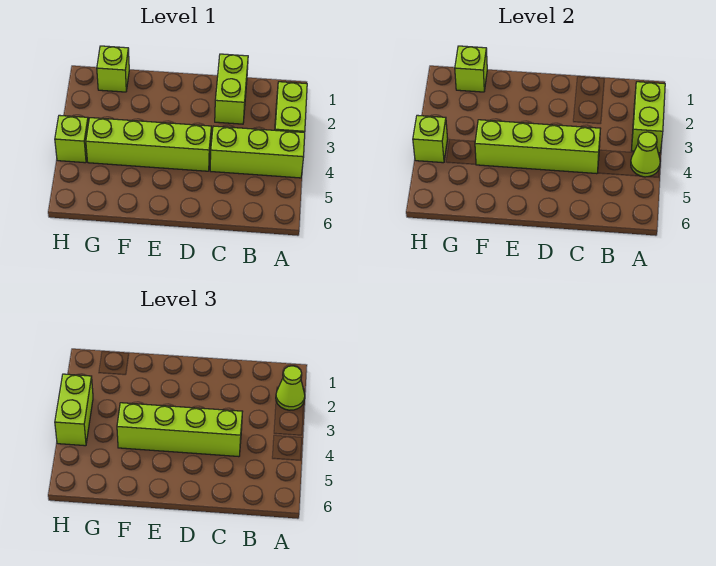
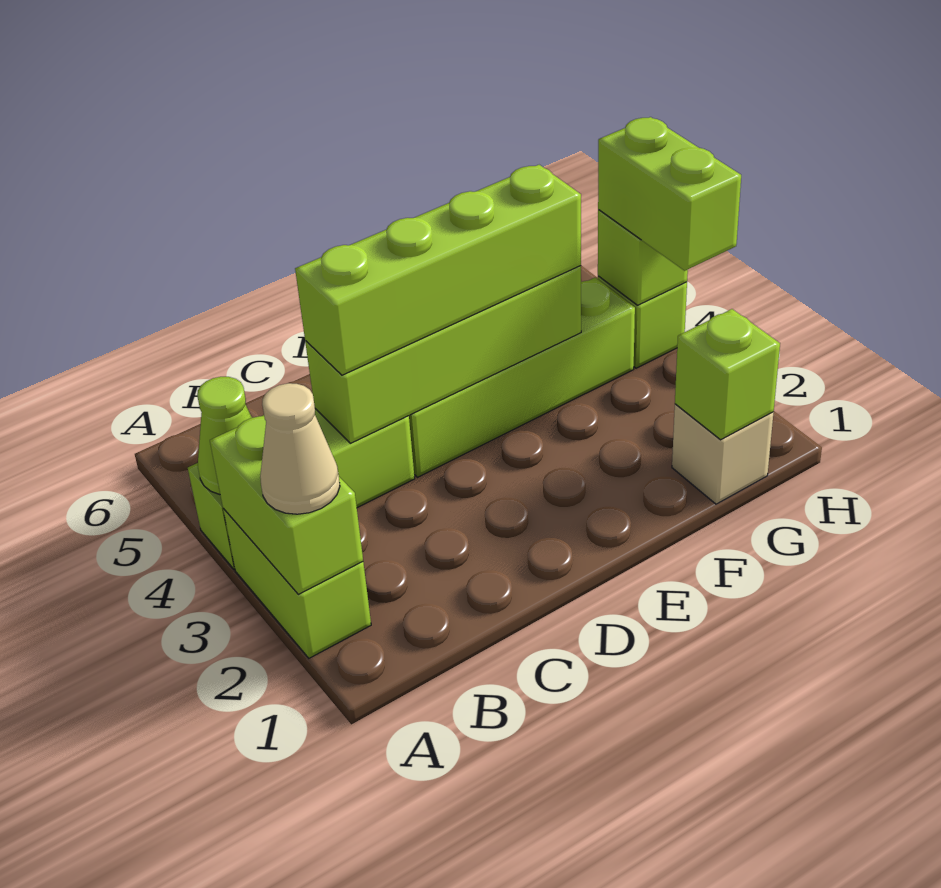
lime 1x1 cone [276,366,305,410] -> tan 1x1 cone [260,383,340,514]
lime 1x2 brick [215,54,248,124] -> none
lime 1x1 brick [97,46,129,92] -> tan 1x1 brick [672,404,774,504]

